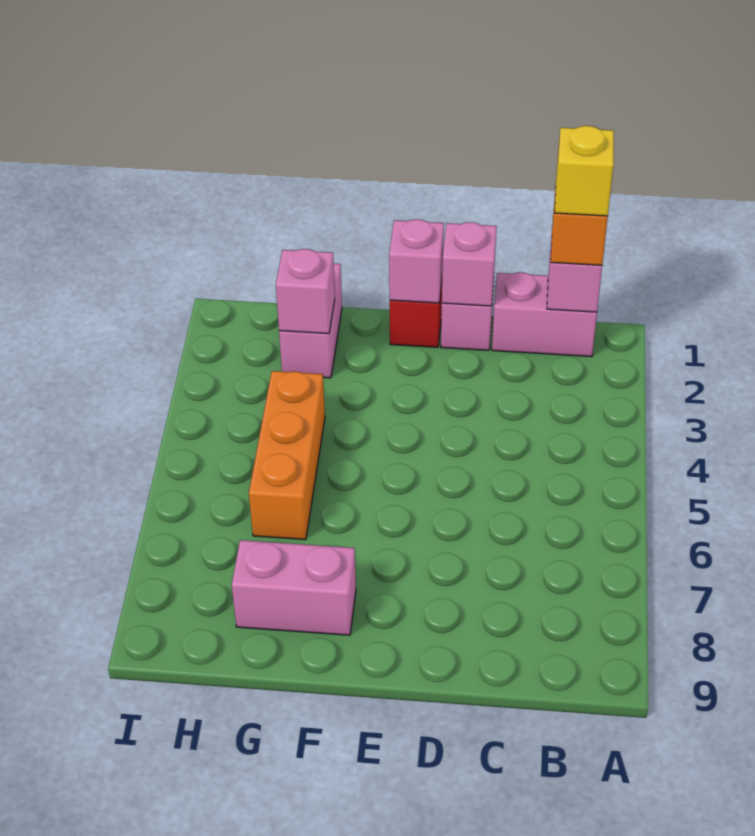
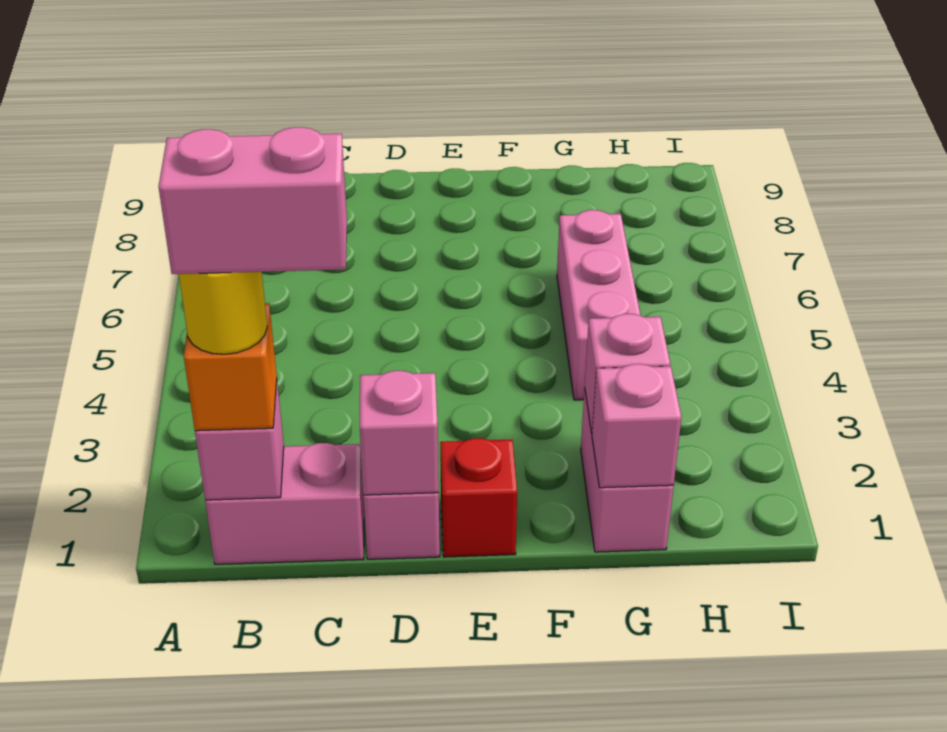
yellow 1x1 brick [555,126,614,216] -> yellow 1x1 round brick [179,272,267,354]
pink 1x1 brick [389,219,444,303] -> pink 1x1 brick moved to [592,364,681,488]
pink 1x2 brick [232,540,356,635] -> pink 1x2 brick moved to [158,127,347,274]
orange 1x3 brick [249,371,325,540] -> pink 1x3 brick [557,210,641,400]

